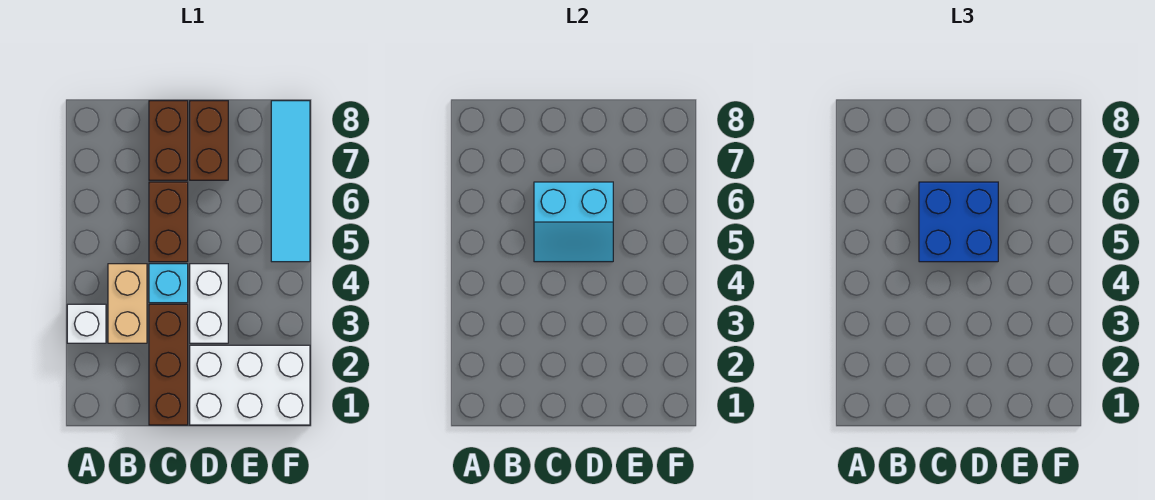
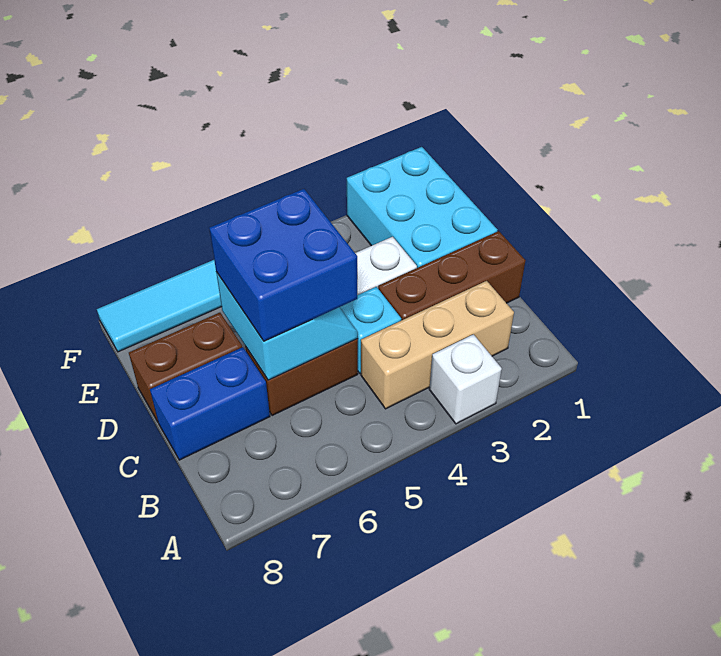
tan 1x2 brick [108,264,147,343] -> tan 1x3 brick [361,281,514,409]
brown 1x2 brick [149,101,188,180] -> blue 1x2 brick [150,347,270,460]
white 2x3 brick [190,345,310,425] -> cyan 2x3 brick [347,147,497,268]

